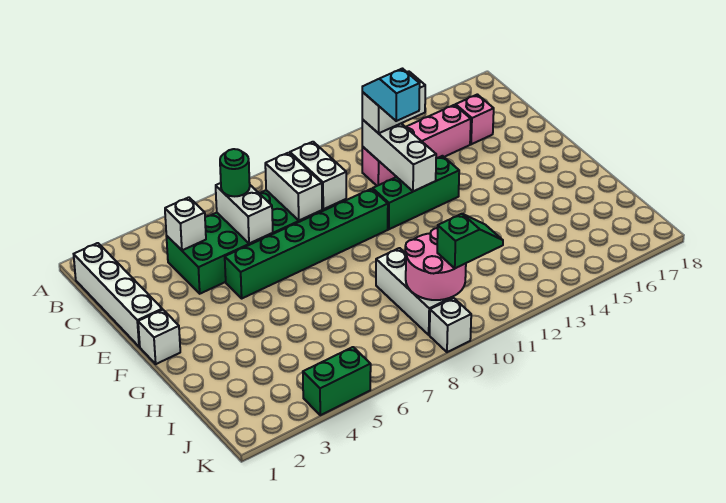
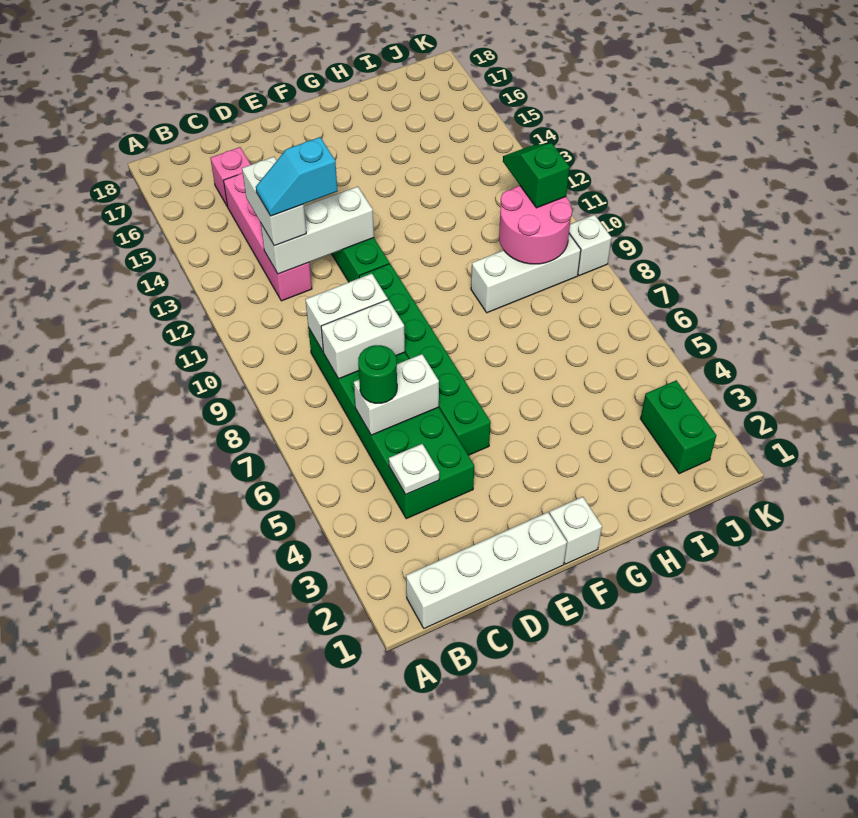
white 1x1 brick [165,197,206,250] -> white 1x1 plate [389,444,439,494]
green 1x2 brick [303,347,371,415] -> green 1x2 brick moved to [640,380,716,474]

